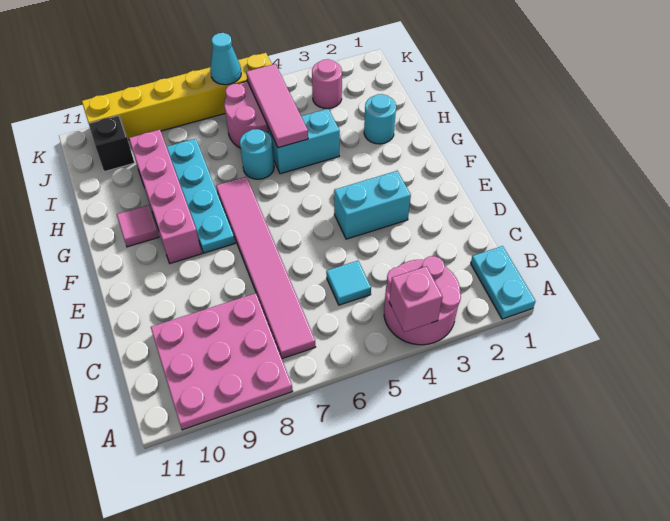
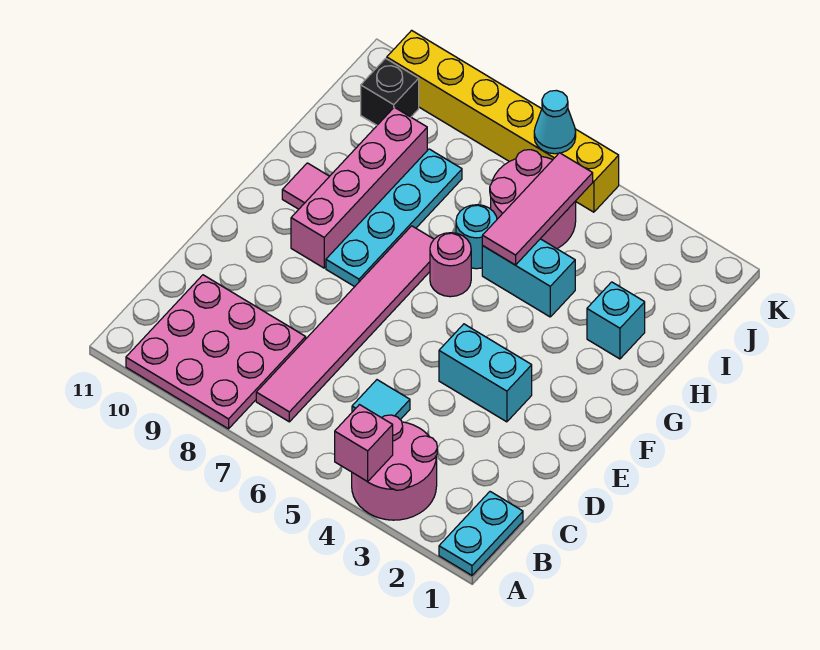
cyan 1x1 round brick [364,94,396,144] -> cyan 1x1 brick [587,282,645,359]
pink 1x1 round brick [312,59,342,109] -> pink 1x1 round brick moved to [430,233,471,297]

